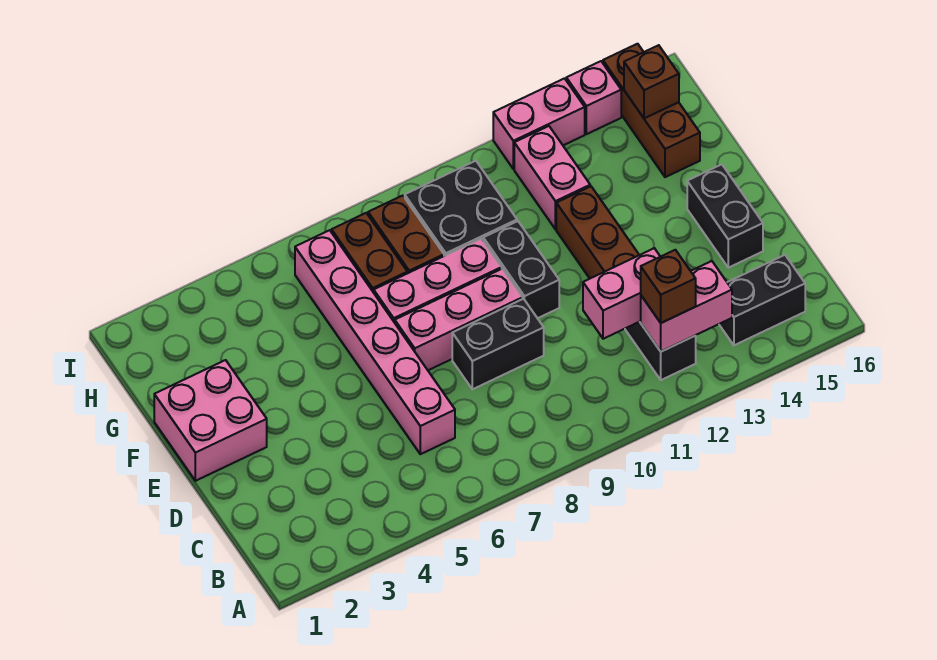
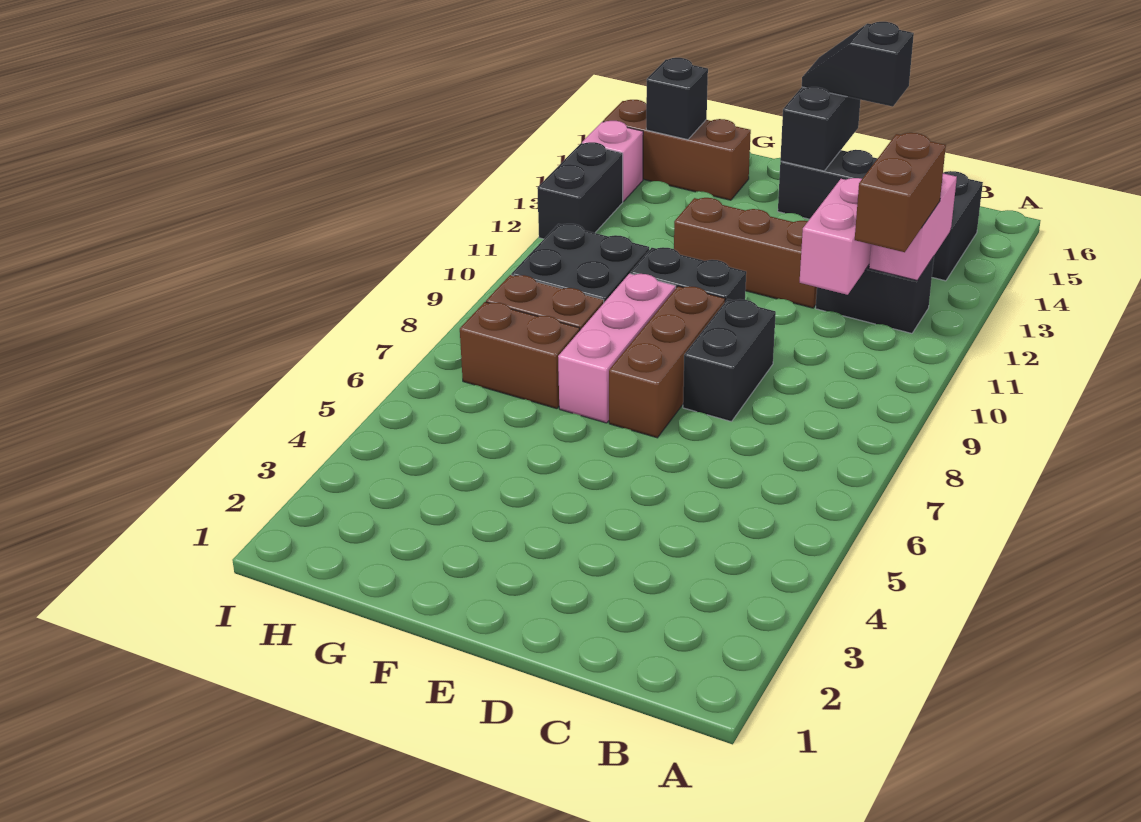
brown 1x1 brick [641,250,696,323] -> brown 1x2 brick [855,133,946,252]
pink 1x6 brick [295,230,455,454] -> none
none -> black 1x2 slope [802,22,914,107]
pink 2x2 brick [154,360,267,481] -> none
pink 1x3 brick [395,269,523,370] -> brown 1x3 brick [609,286,725,438]
none -> black 1x2 brick [780,87,860,171]
pink 1x2 brick [514,126,590,229] -> none
brown 1x1 brick [624,45,679,118] -> black 1x1 brick [646,58,708,140]
pink 1x2 brick [493,78,585,169] -> black 1x2 brick [537,142,623,239]

